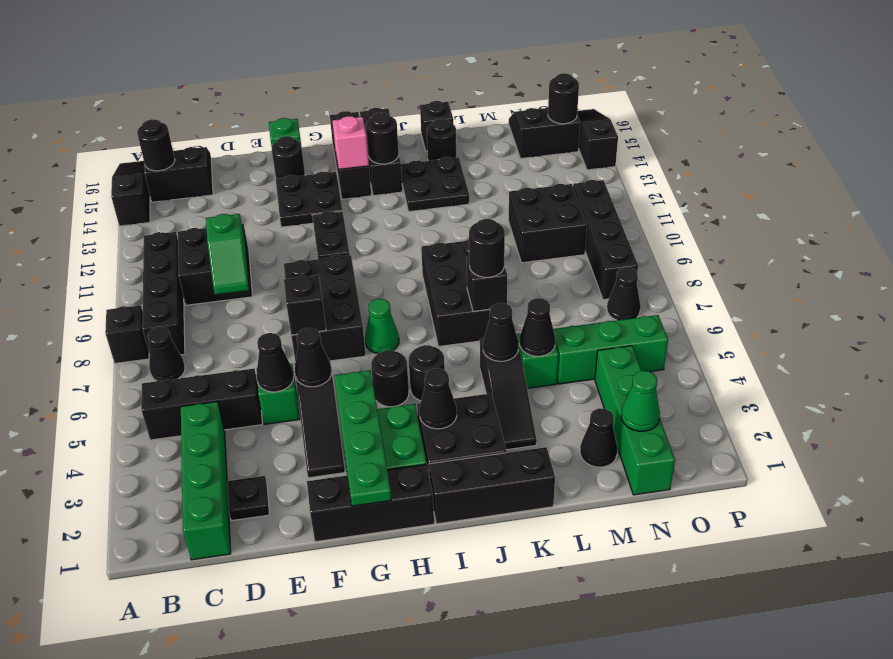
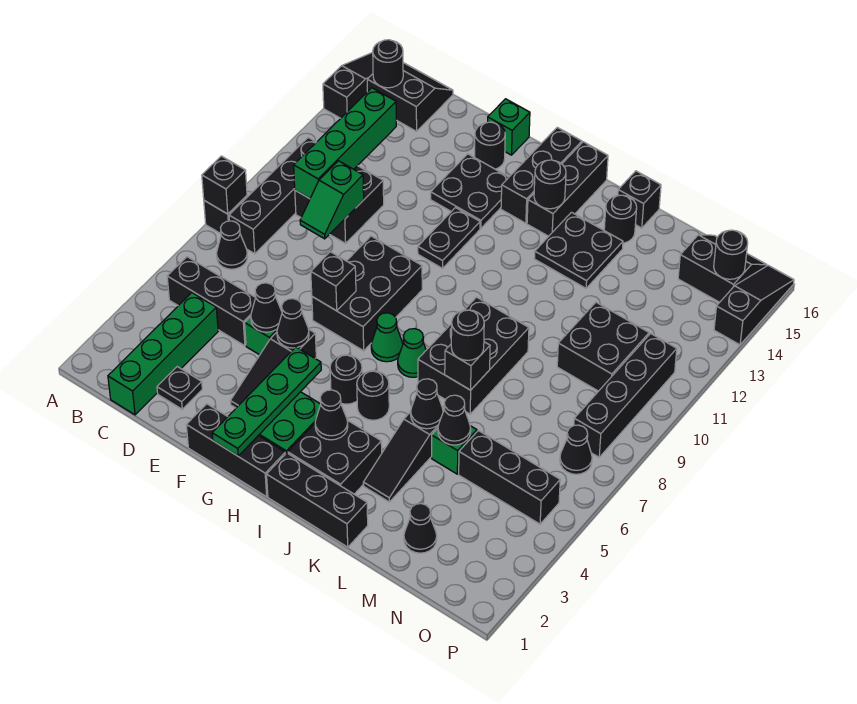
none -> black 1x1 brick [202,156,247,214]
pink 1x1 brick [333,116,369,169] -> none
green 1x3 brick [553,315,668,384] -> black 1x3 brick [459,431,560,524]
green 1x4 brick [595,346,675,495] -> green 1x4 brick moved to [294,88,396,199]
green 1x1 cone [621,371,660,431] -> green 1x1 cone moved to [398,329,426,377]

